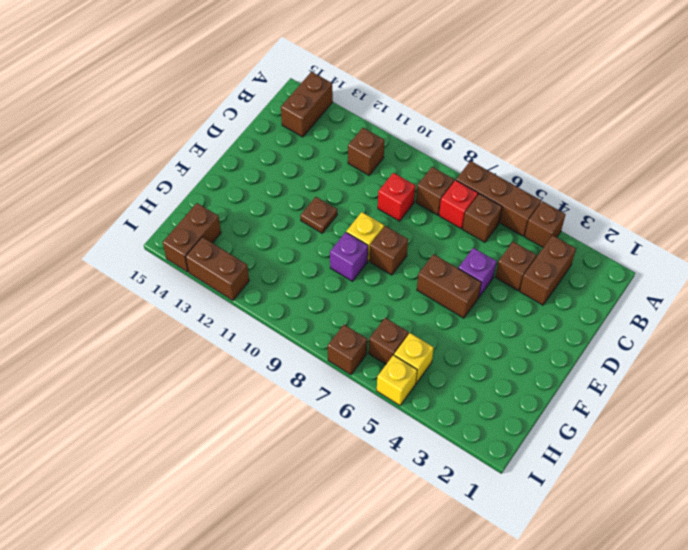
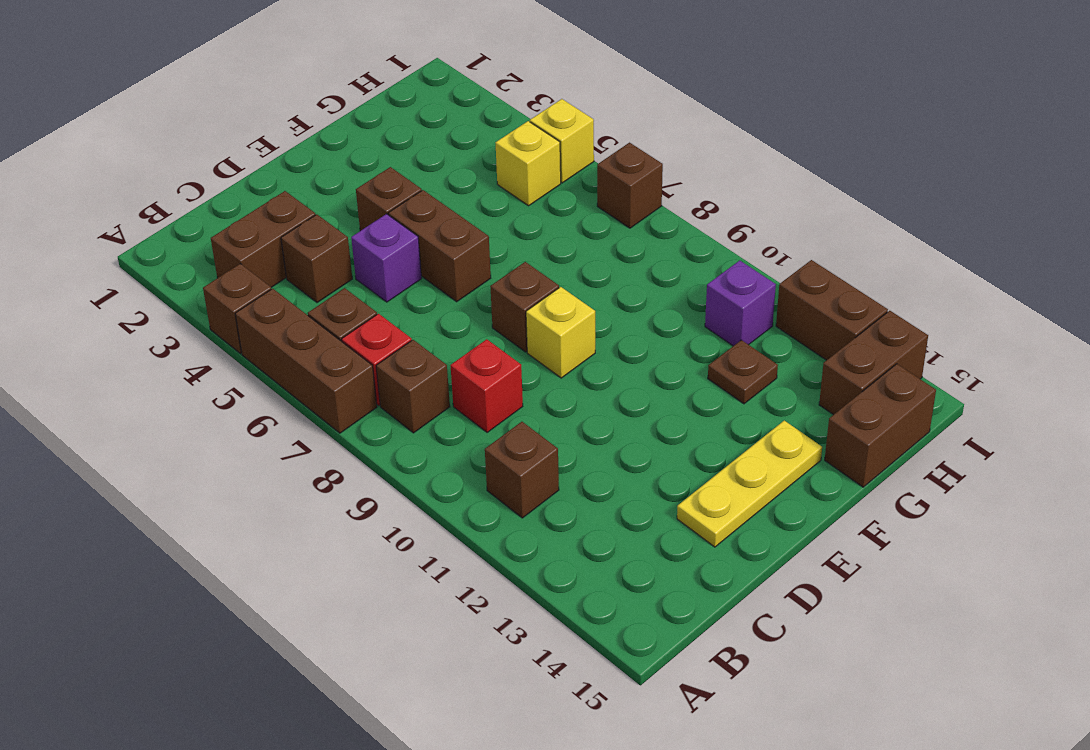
brown 1x2 brick [281,72,333,137] -> brown 1x2 brick moved to [825,364,936,487]
none -> yellow 1x3 plate [677,421,822,547]
brown 1x1 plate [300,197,337,233] -> brown 1x1 plate moved to [708,340,778,404]
purple 1x1 brick [330,232,368,281] -> purple 1x1 brick moved to [705,260,776,346]
brown 1x1 brick [369,318,409,364] -> brown 1x1 brick moved to [356,167,422,231]

